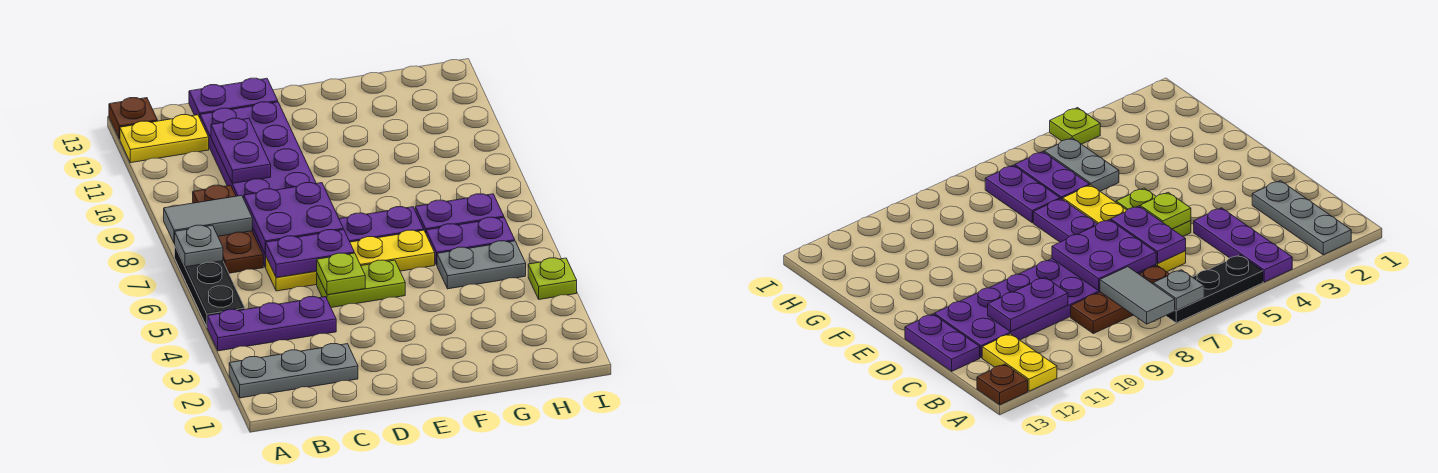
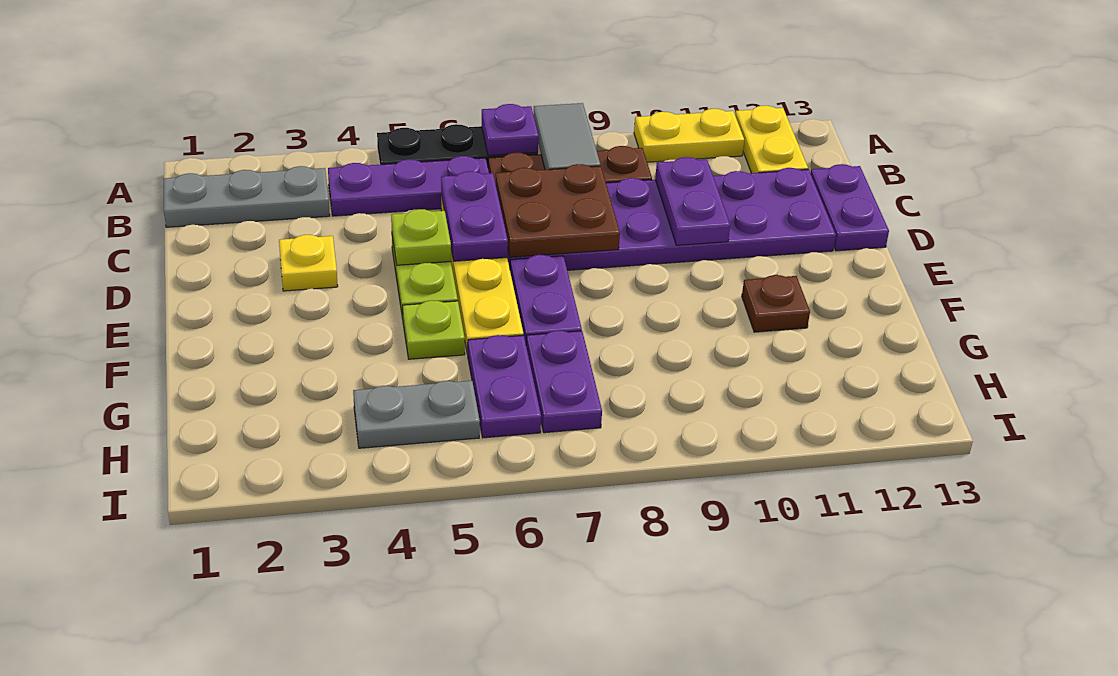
grey 1x3 plate [229,344,358,398] -> grey 1x3 plate turned to [163,166,330,227]
purple 1x3 plate [207,297,336,351] -> purple 1x3 plate turned to [328,156,489,216]
grey 1x1 plate [175,225,223,267] -> purple 1x1 plate [482,104,539,156]
none -> yellow 1x2 plate [634,109,744,162]
brown 1x1 plate [109,98,157,139] -> brown 1x1 plate moved to [742,275,810,332]
purple 2x2 plate [244,183,343,254] -> brown 2x2 plate [495,164,620,257]
purple 1x2 plate [211,118,271,183] -> purple 1x2 plate turned to [655,157,730,245]
none -> yellow 1x1 plate [279,235,338,291]
grey 1x2 plate [437,241,526,289] -> grey 1x2 plate turned to [353,381,480,448]
lime 1x1 plate [528,258,577,299] -> lime 1x1 plate moved to [403,300,465,359]

